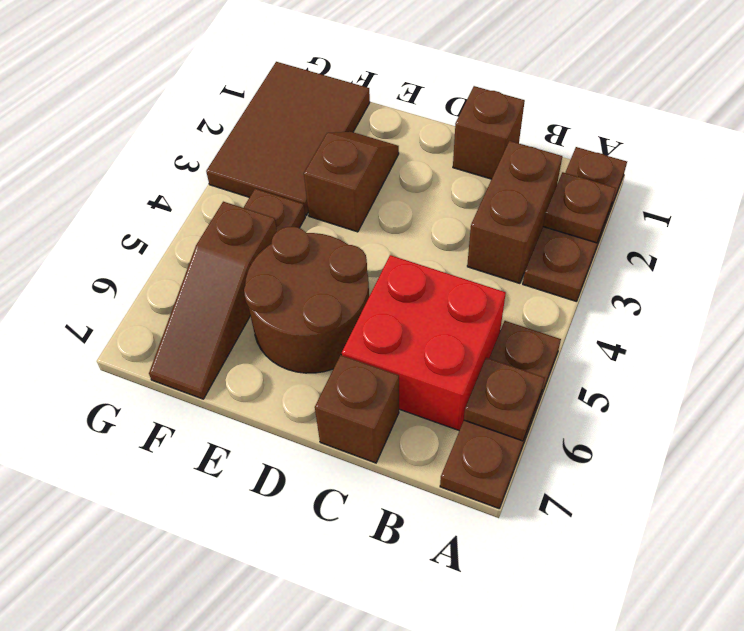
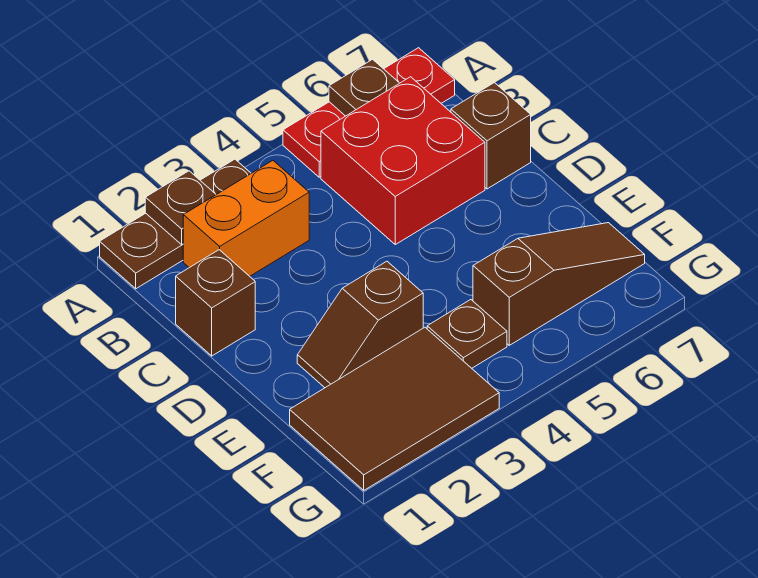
brown 1x3 plate [440,321,561,508] -> red 1x3 plate [283,48,455,177]
brown 1x2 brick [467,141,562,283] -> orange 1x2 brick [183,161,309,276]
brown 2x2 round brick [244,227,369,373] -> none

